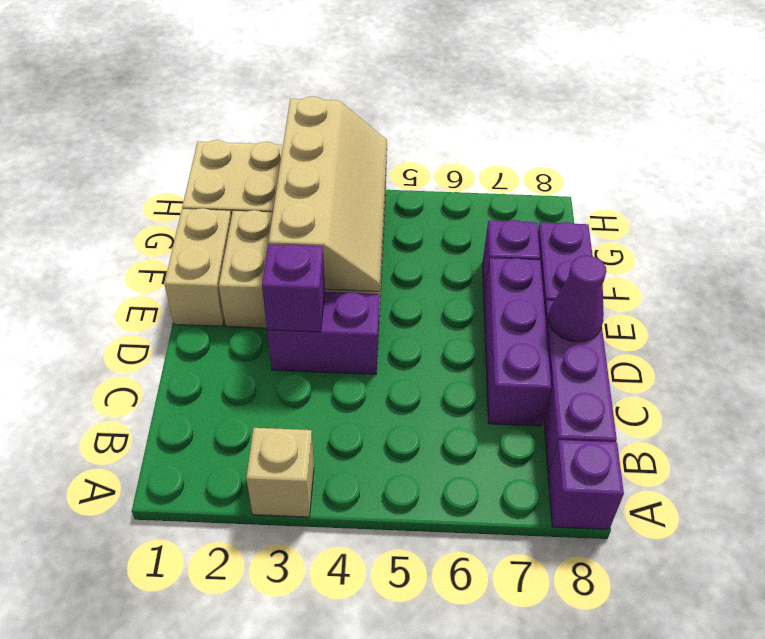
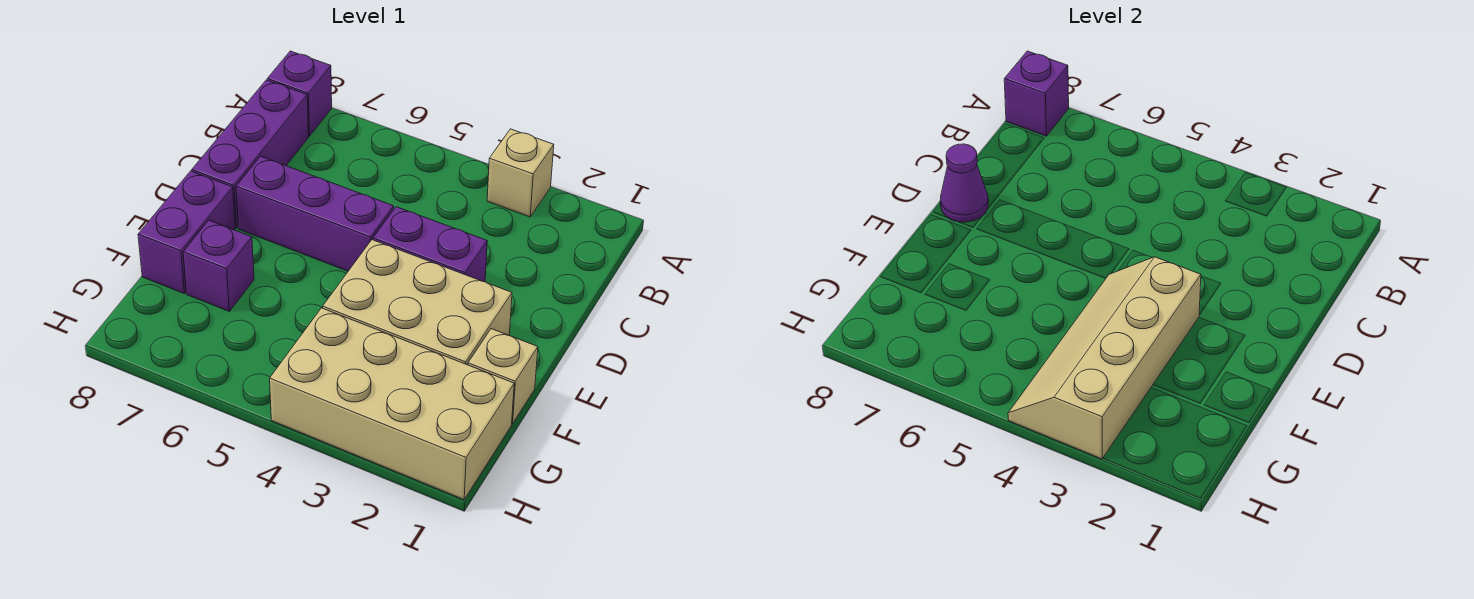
purple 1x3 brick [484,258,551,426] -> purple 1x3 brick turned to [236,156,394,271]
purple 1x1 brick [262,244,325,332] -> purple 1x1 brick moved to [1004,51,1069,136]
tan 1x2 brick [164,208,231,326] -> tan 1x1 brick [468,329,538,424]

